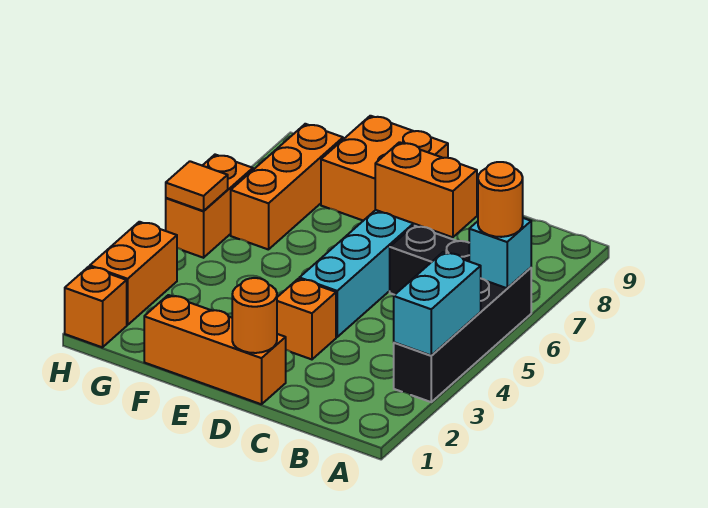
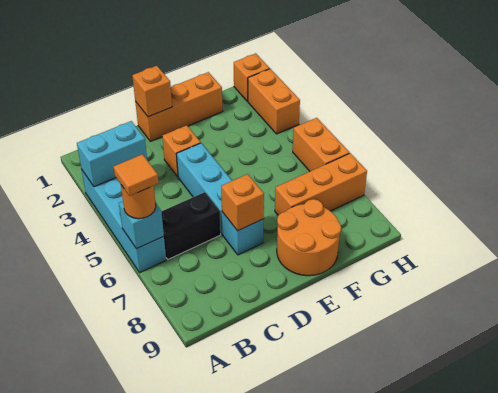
black 1x4 brick [394,268,531,402] -> cyan 1x4 brick [82,170,166,272]
cyan 1x2 brick [394,252,481,356] -> cyan 1x2 brick turned to [77,121,147,187]
orange 1x2 brick [375,142,477,237] -> orange 1x1 brick [221,174,264,231]
orange 1x1 round brick [232,278,277,353] -> orange 1x1 brick [132,66,172,117]
orange 2x2 brick [321,116,448,221] -> orange 2x2 round brick [277,199,341,276]
orange 1x3 brick [231,124,343,250] -> orange 1x3 brick turned to [275,153,367,215]
orange 1x1 tile [166,161,228,211] -> orange 1x1 tile moved to [114,154,159,196]

